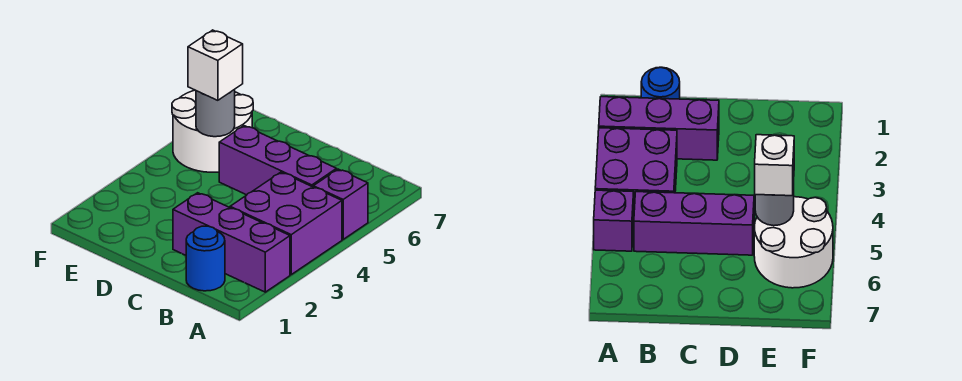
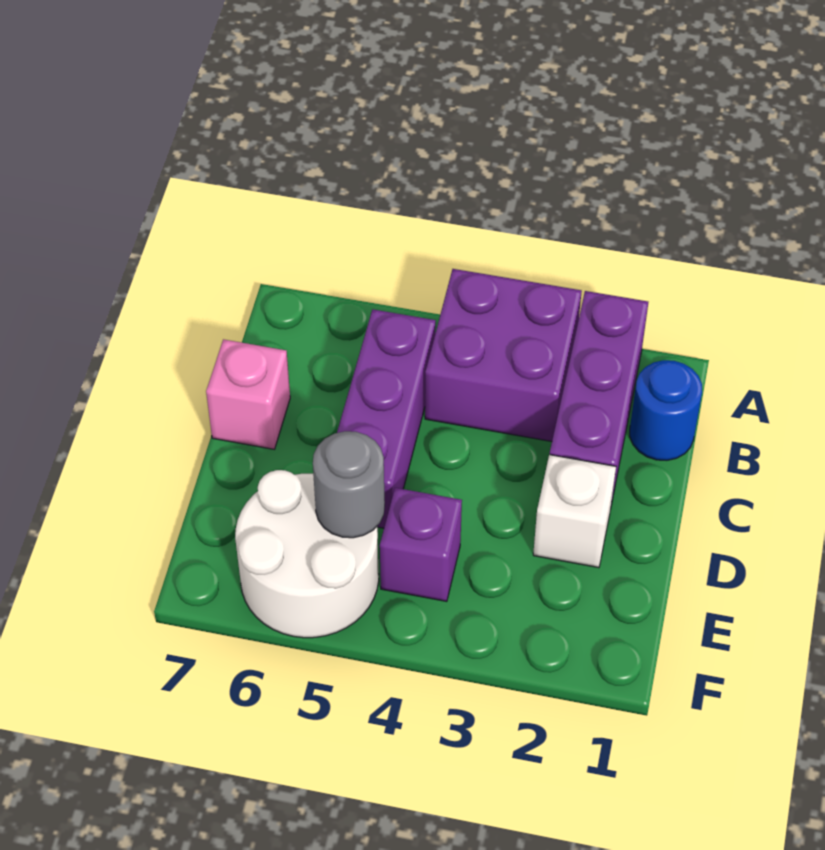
purple 1x1 brick [313,169,368,239] -> purple 1x1 brick moved to [380,488,462,601]
none -> pink 1x1 brick [206,339,290,449]
white 1x1 brick [188,30,243,100] -> white 1x1 brick moved to [533,455,616,568]

